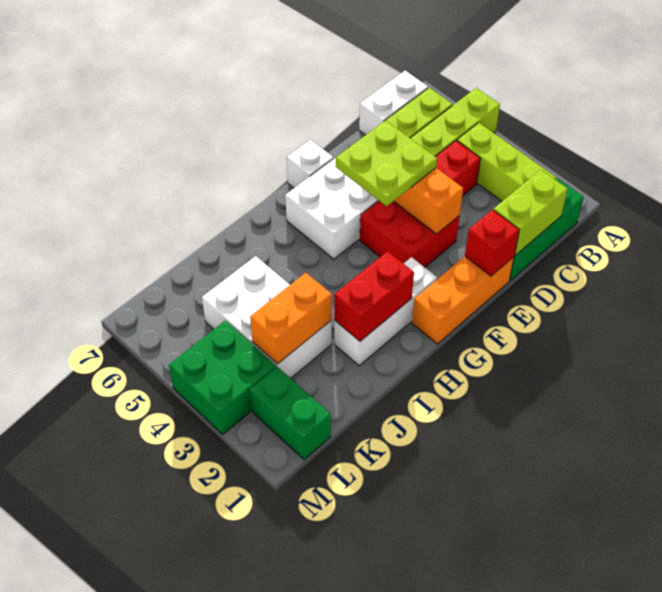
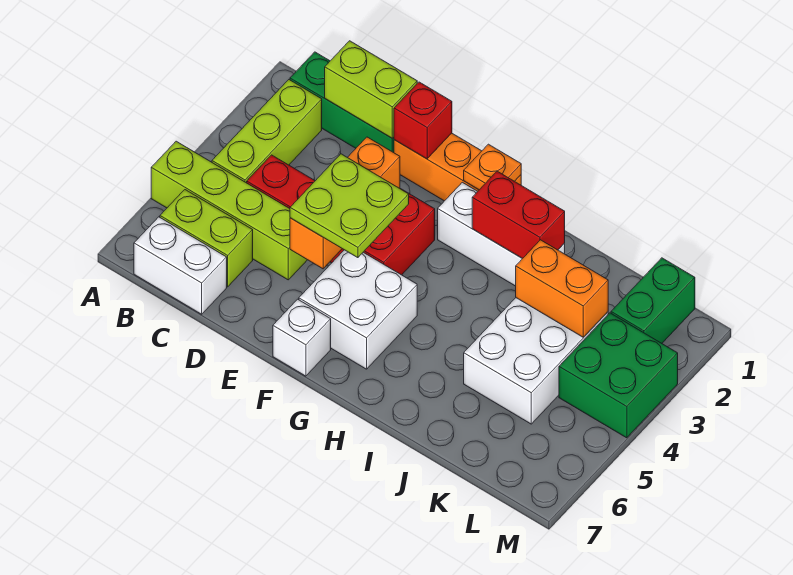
none -> orange 1x1 plate [464,144,521,190]

